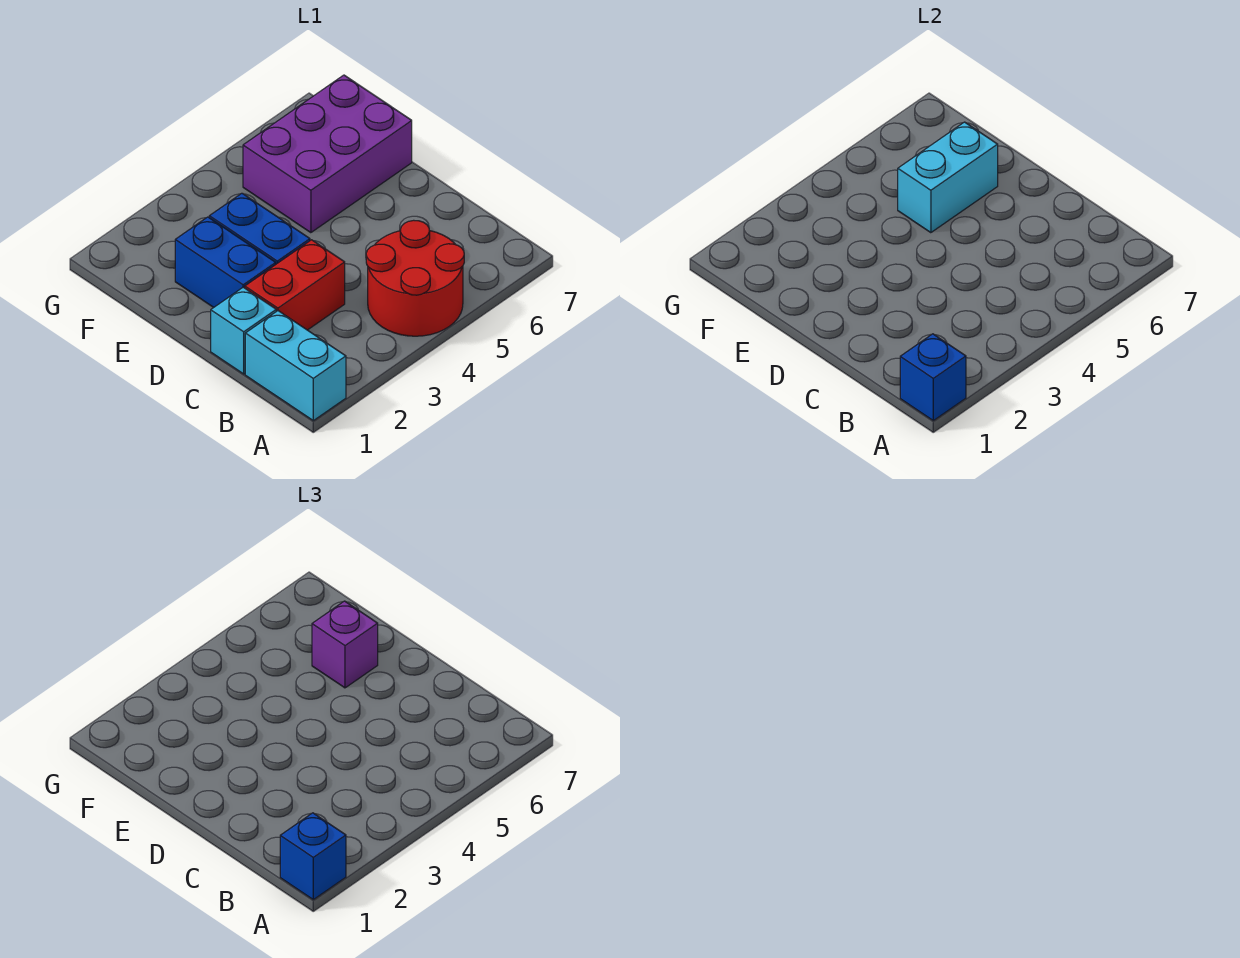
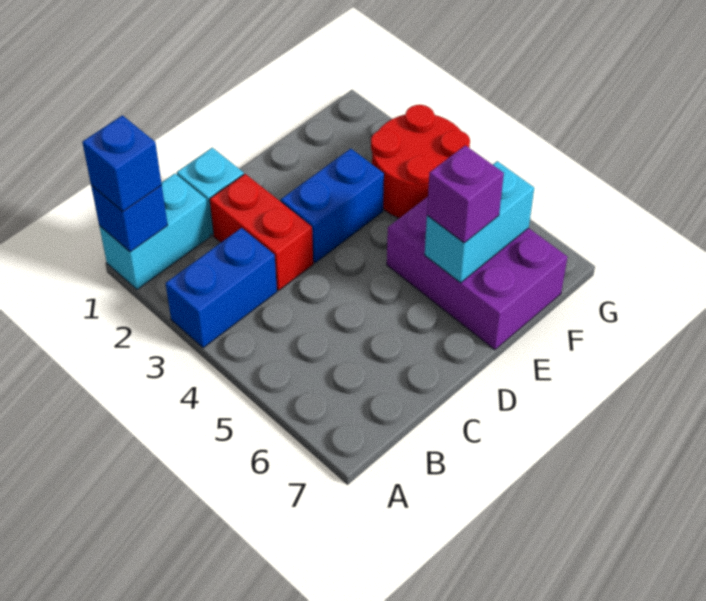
red 2x2 round brick [366,220,464,336] -> red 2x2 round brick moved to [371,105,470,218]
blue 1x2 brick [175,217,276,308] -> blue 1x2 brick moved to [166,228,277,348]
cyan 1x2 brick [898,122,998,233] -> cyan 1x2 brick turned to [425,161,534,283]

